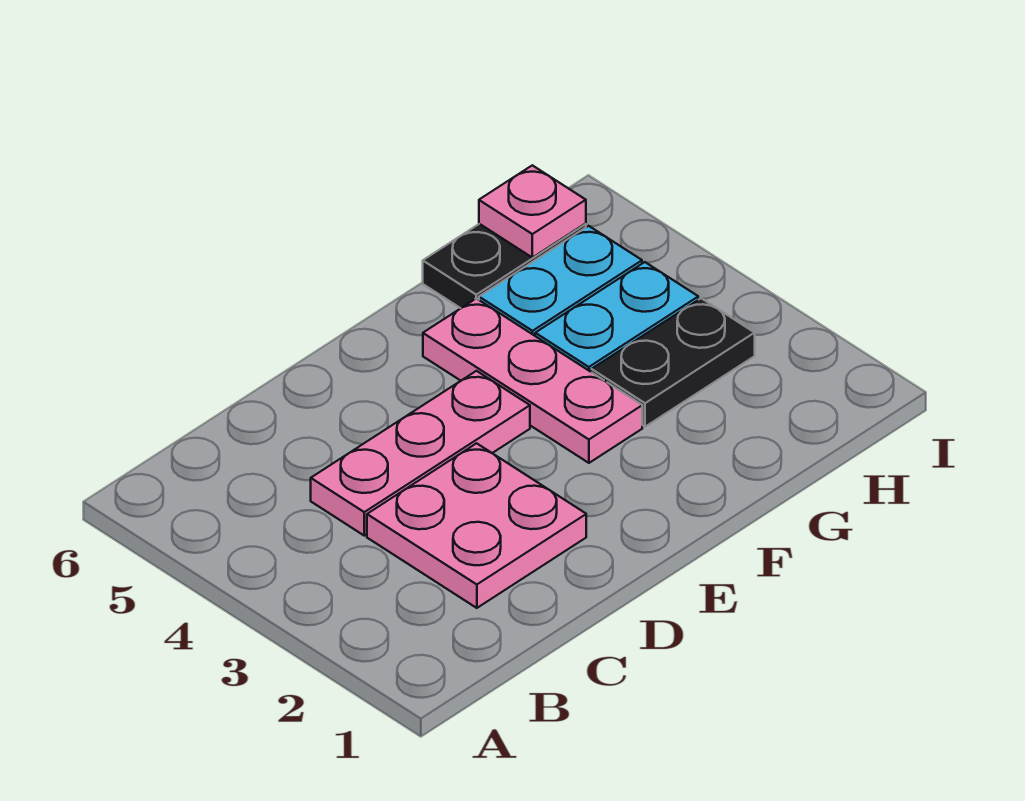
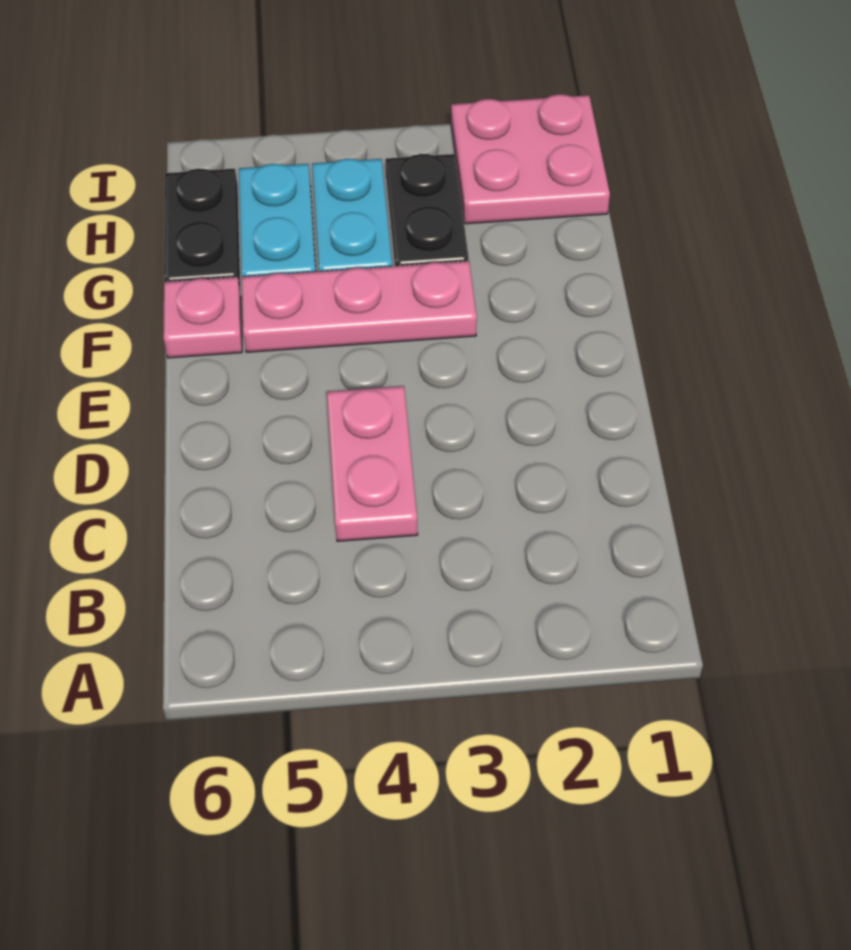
pink 2x2 plate [367,443,586,608] -> pink 2x2 plate moved to [451,94,610,224]
pink 1x3 plate [311,371,530,536] -> pink 1x2 plate [327,386,418,541]
pink 1x1 plate [479,165,586,258] -> pink 1x1 plate moved to [164,277,242,358]

